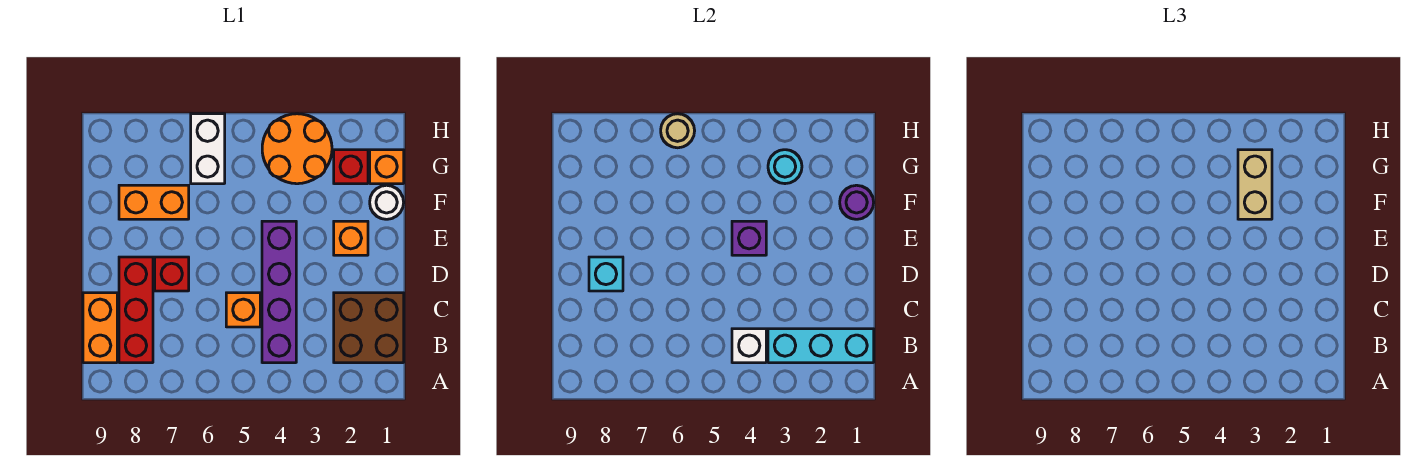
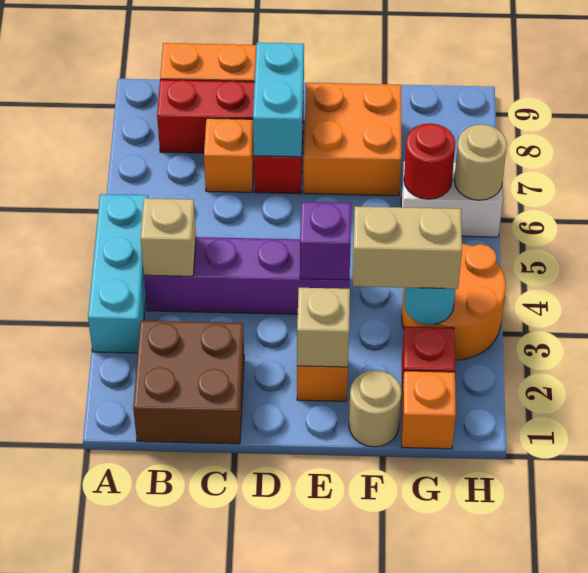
cyan 1x3 brick [768,329,874,363] -> cyan 1x3 brick moved to [88,194,148,353]
white 1x1 brick [732,329,766,363] -> tan 1x1 brick [141,198,196,276]
orange 1x1 brick [226,293,260,327] -> orange 1x1 brick moved to [204,118,254,192]
cyan 1x1 brick [589,257,623,291] -> cyan 1x2 brick [253,43,304,157]
none -> tan 1x1 brick [297,288,350,367]
white 1x1 round brick [370,185,404,219] -> tan 1x1 round brick [349,370,401,447]
purple 1x1 round brick [840,185,874,219] -> none
orange 1x2 brick [119,185,189,219] -> orange 2x2 brick [304,83,401,196]
none -> red 1x1 round brick [404,123,455,199]

